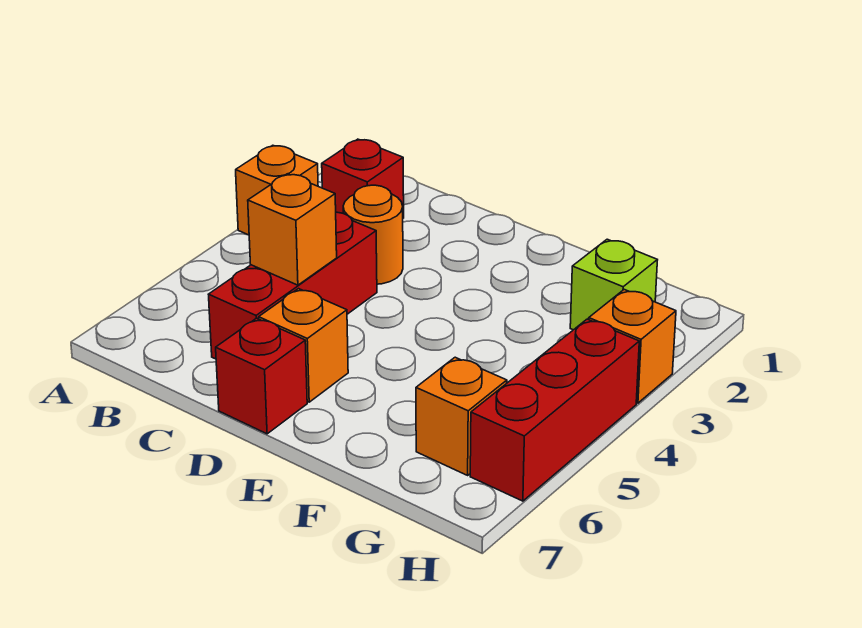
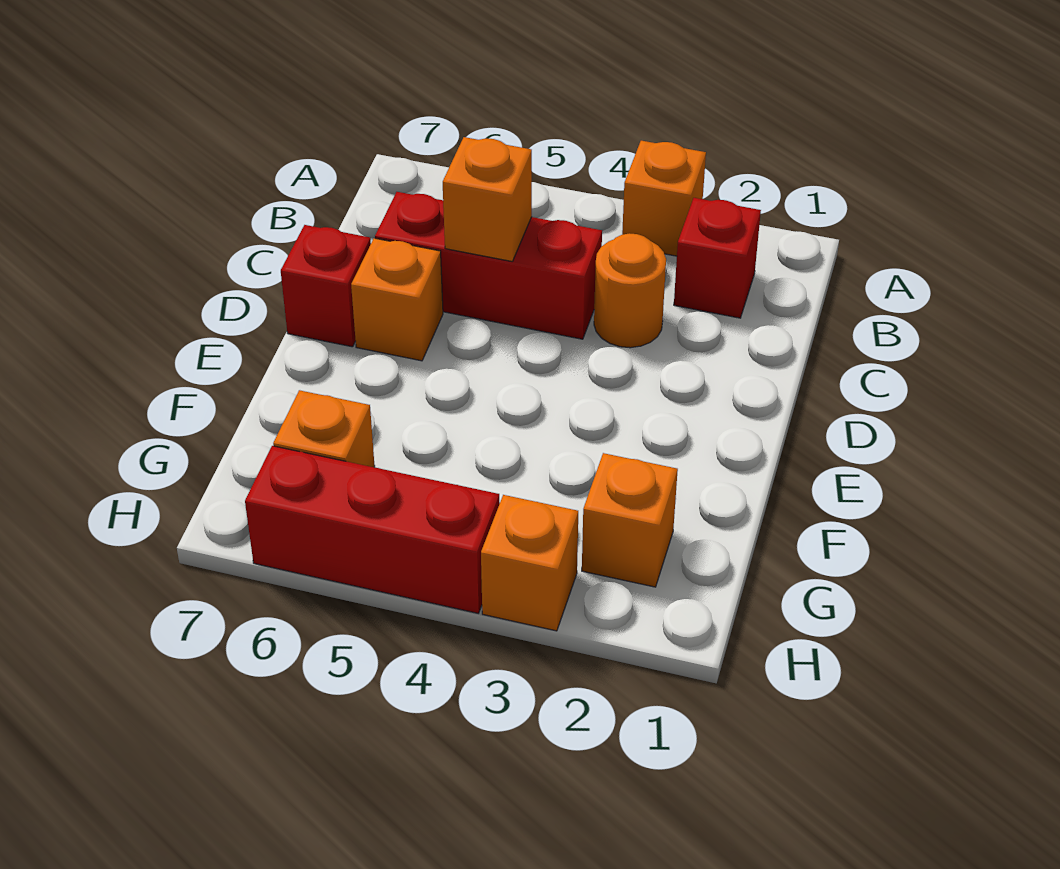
lime 1x1 brick [570,239,657,330] -> orange 1x1 brick [582,453,678,587]

